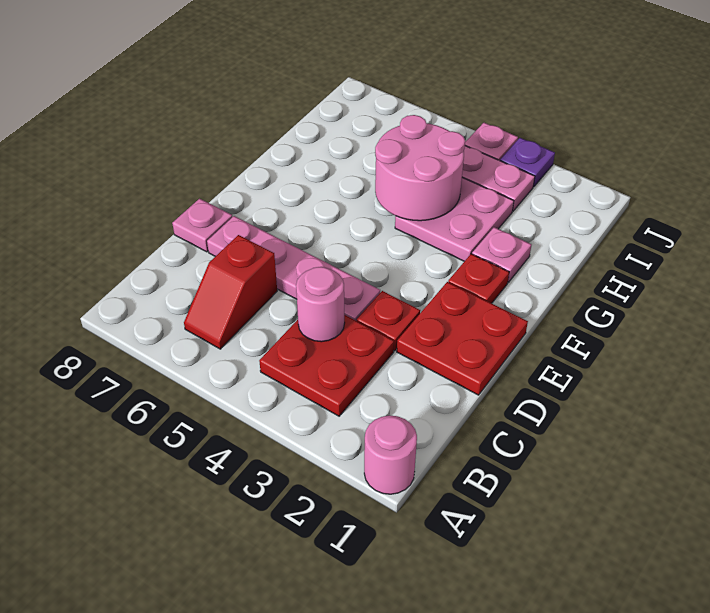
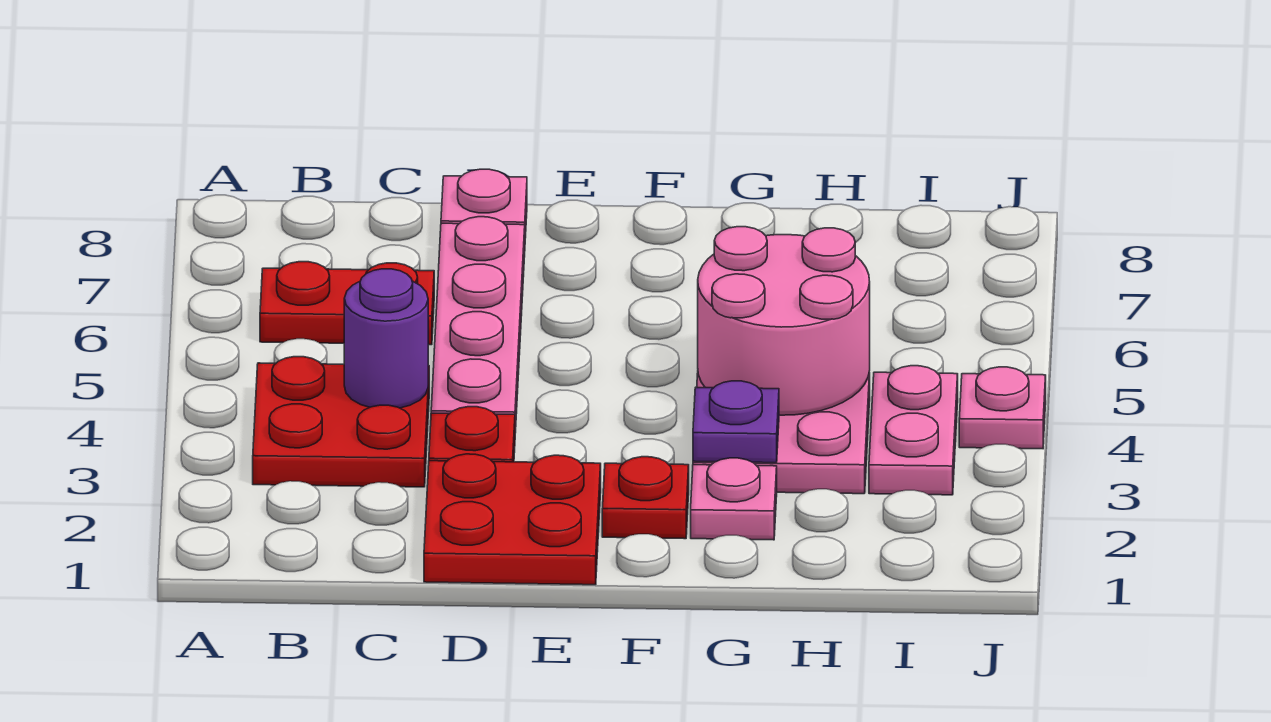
pink 1x1 round brick [364,415,417,494] -> none
red 1x2 slope [184,235,277,349] -> red 1x2 plate [260,262,434,345]
pink 1x1 round brick [296,267,345,342] -> purple 1x1 round brick [344,269,428,408]
purple 1x1 plate [500,138,555,187] -> purple 1x1 plate moved to [693,381,779,463]

